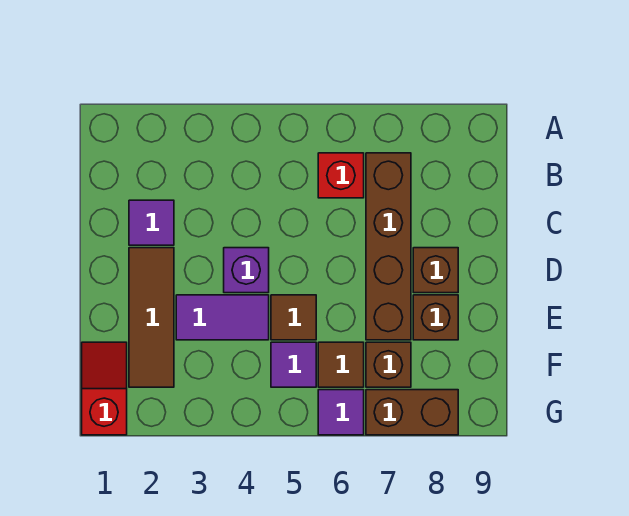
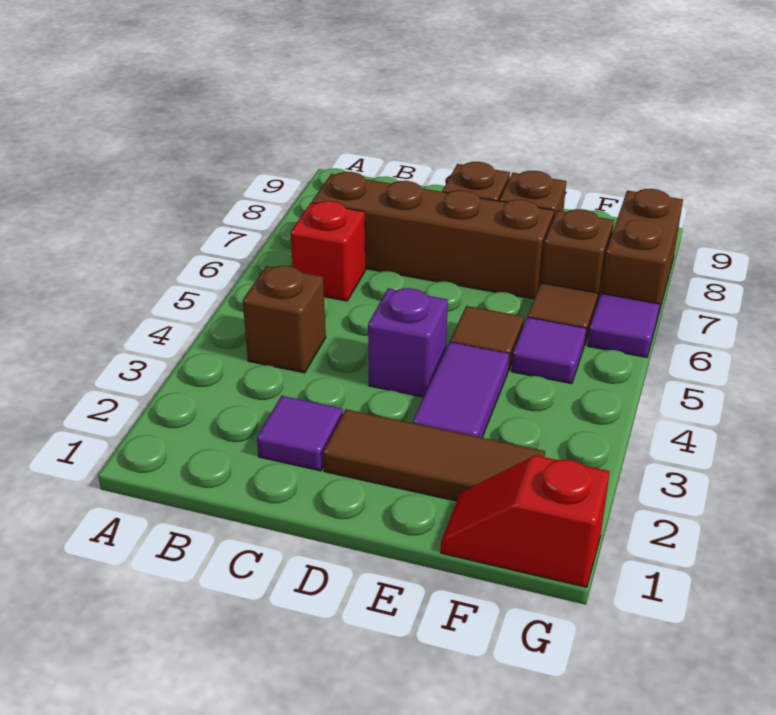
none -> brown 1x1 brick [243,266,326,373]

